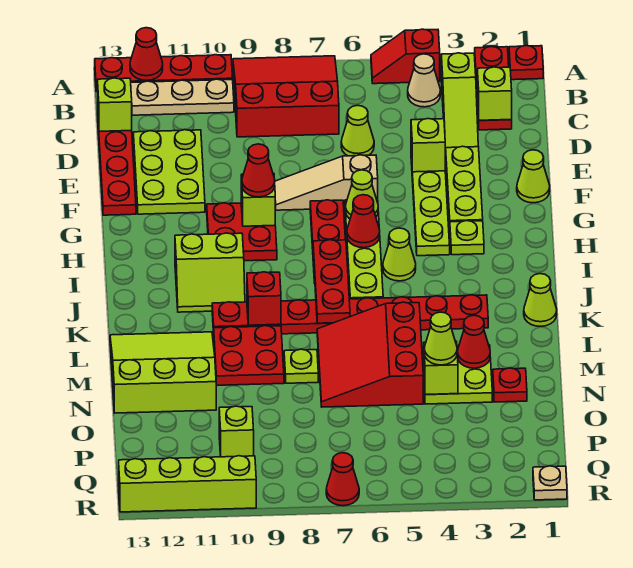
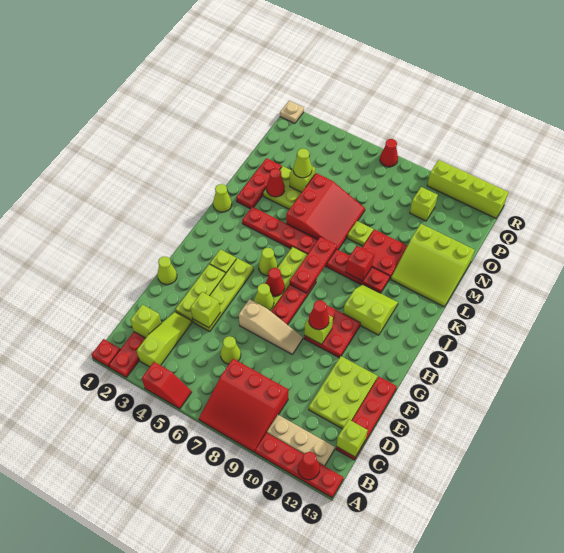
tan 1x1 cone [408,54,440,107] -> none
red 1x1 plate [493,368,527,402] -> red 1x3 plate [236,158,282,209]

